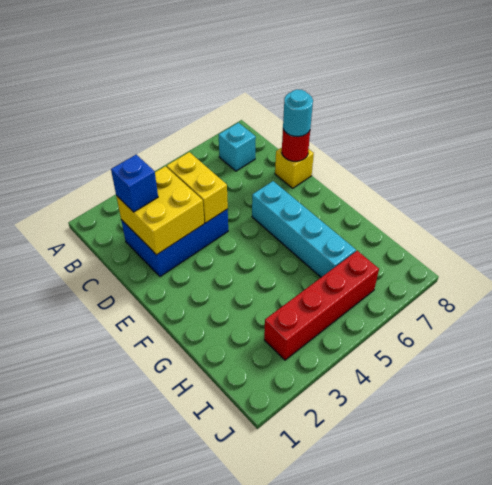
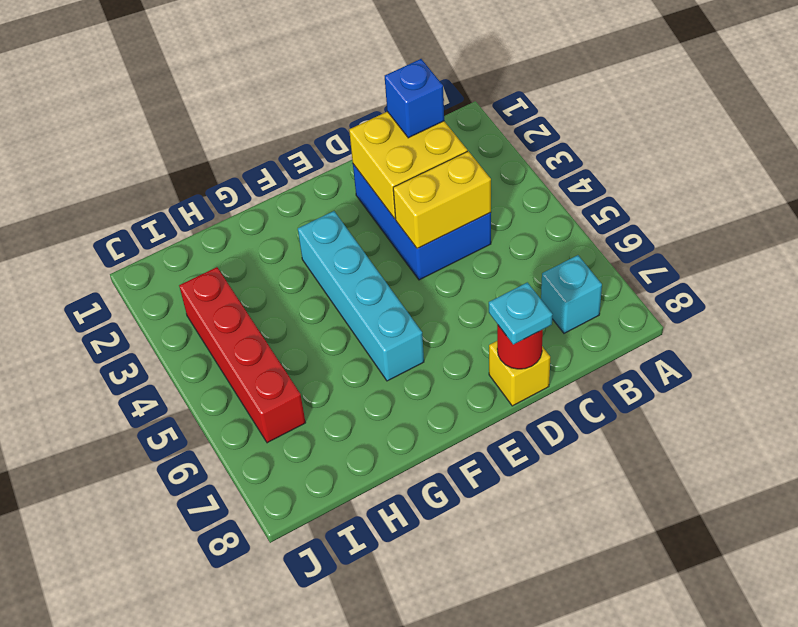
cyan 1x1 round brick [283,89,313,137] -> cyan 1x1 plate [489,282,553,344]
cyan 1x4 brick [252,181,356,277] -> cyan 1x4 brick turned to [298,211,424,381]

